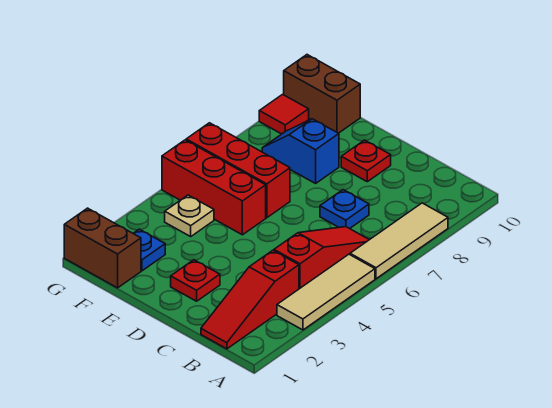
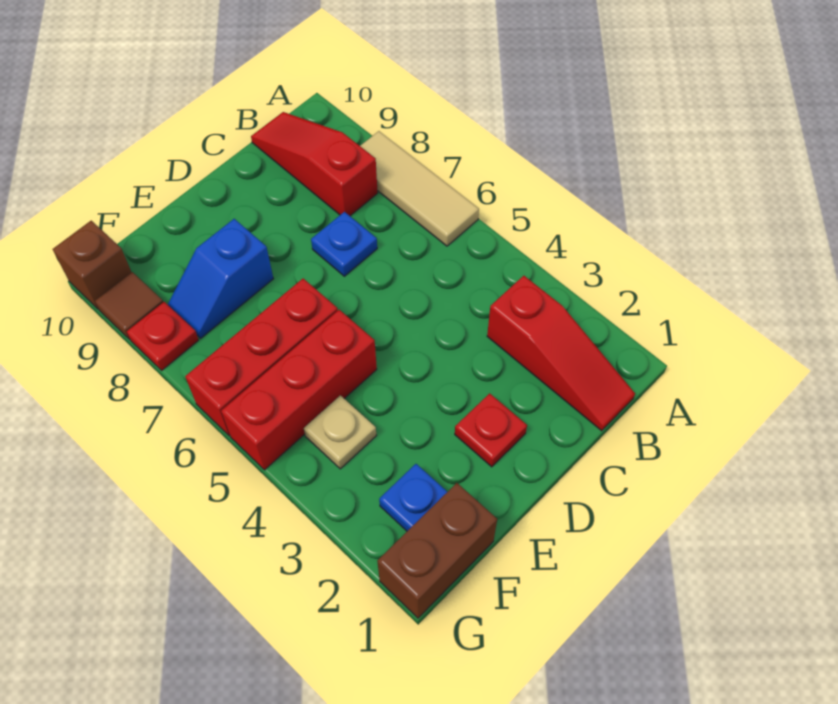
tan 1x3 tile [277,254,375,330] -> none
red 1x3 slope [274,227,369,289] -> red 1x3 slope moved to [251,112,378,216]
red 1x1 plate [341,140,391,182] -> red 1x1 plate moved to [127,302,199,370]
brown 1x2 brick [284,55,360,133] -> brown 1x1 brick [53,221,131,309]
red 1x1 tile [259,94,309,134] -> brown 1x1 tile [95,272,163,339]

